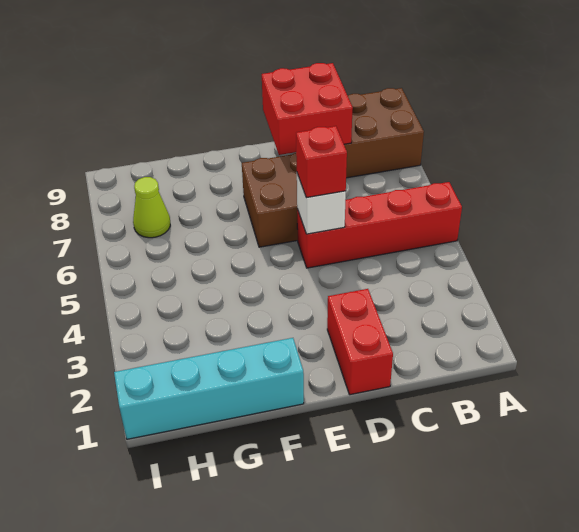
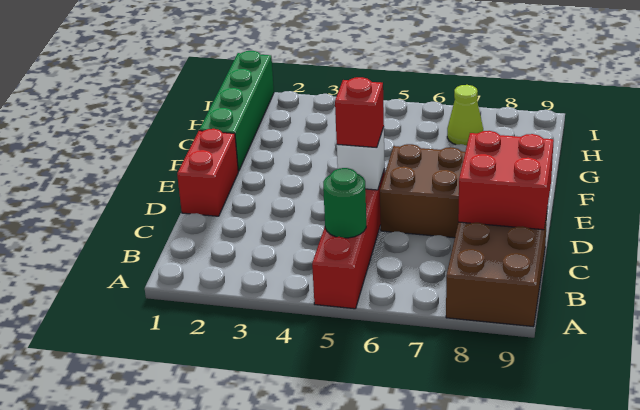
none -> green 1x1 round brick [323,168,366,238]
red 1x2 brick [327,289,393,395] -> red 1x2 brick turned to [177,129,238,216]
cyan 1x4 brick [114,338,304,439] -> green 1x4 brick [199,51,274,171]

